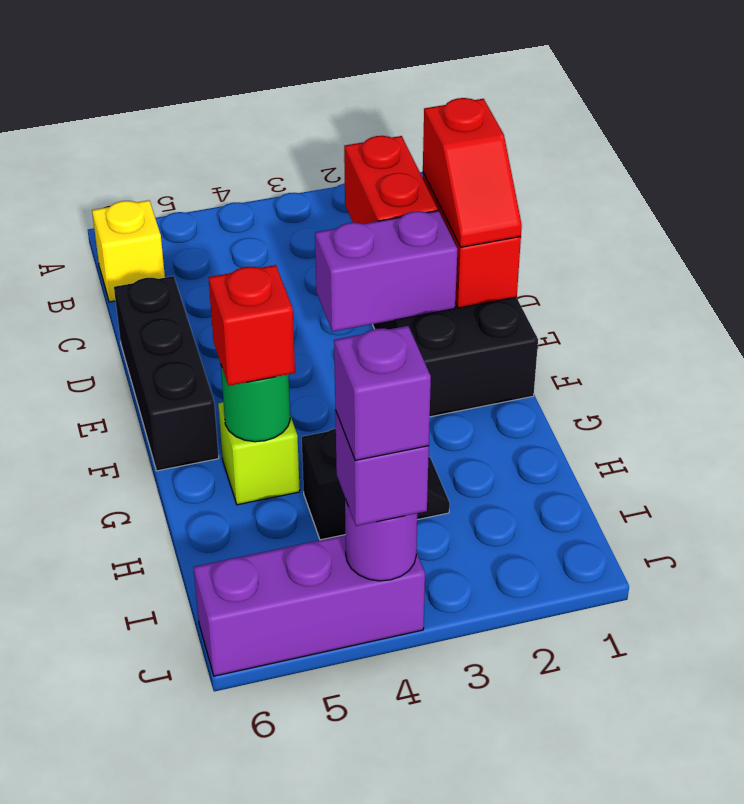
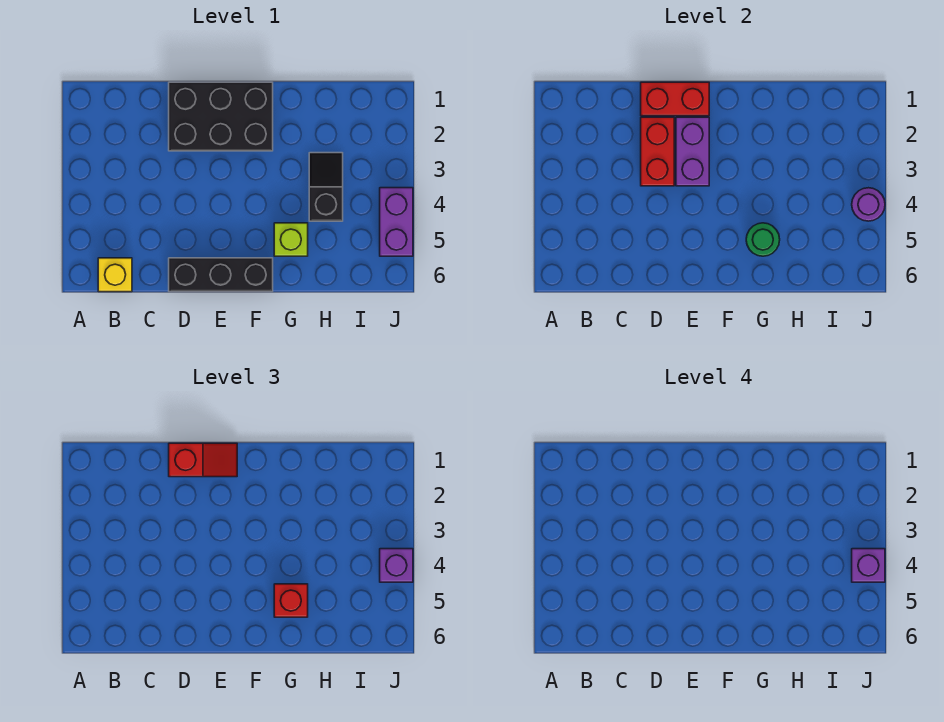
red 1x2 brick [344,136,438,224] -> red 1x2 brick turned to [641,117,674,186]
purple 1x3 brick [194,535,425,676] -> purple 1x2 brick [380,188,413,256]

